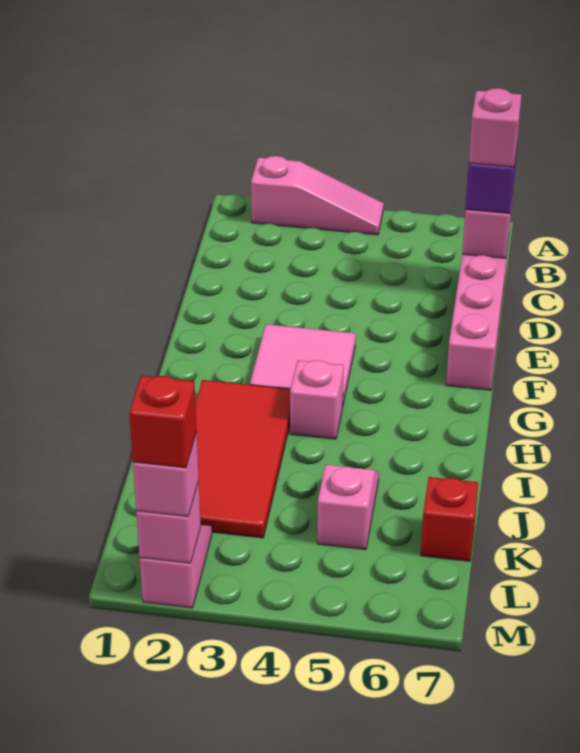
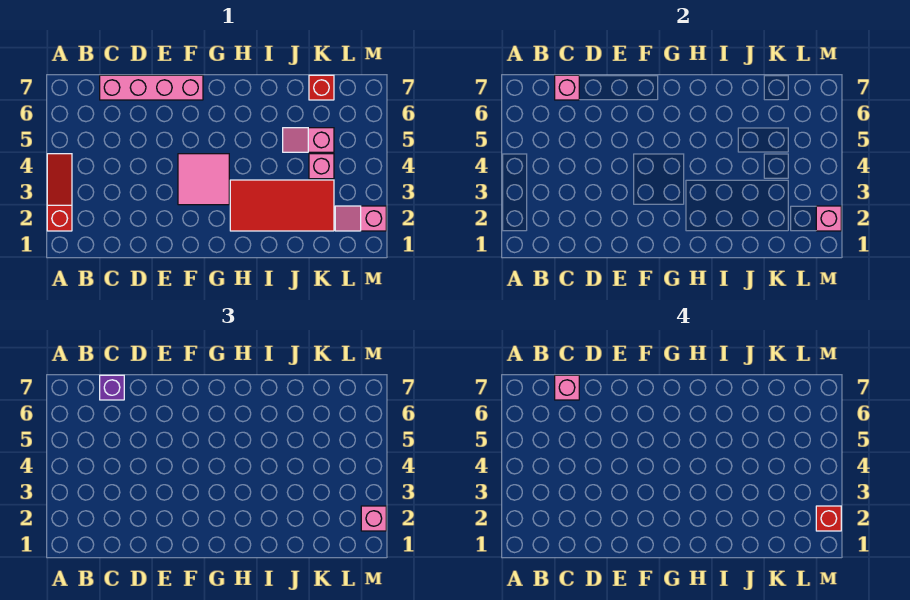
pink 1x3 slope [251,156,384,235] -> red 1x3 slope [47,154,72,231]
pink 1x1 brick [290,360,344,439] -> pink 1x1 brick moved to [309,154,334,179]

